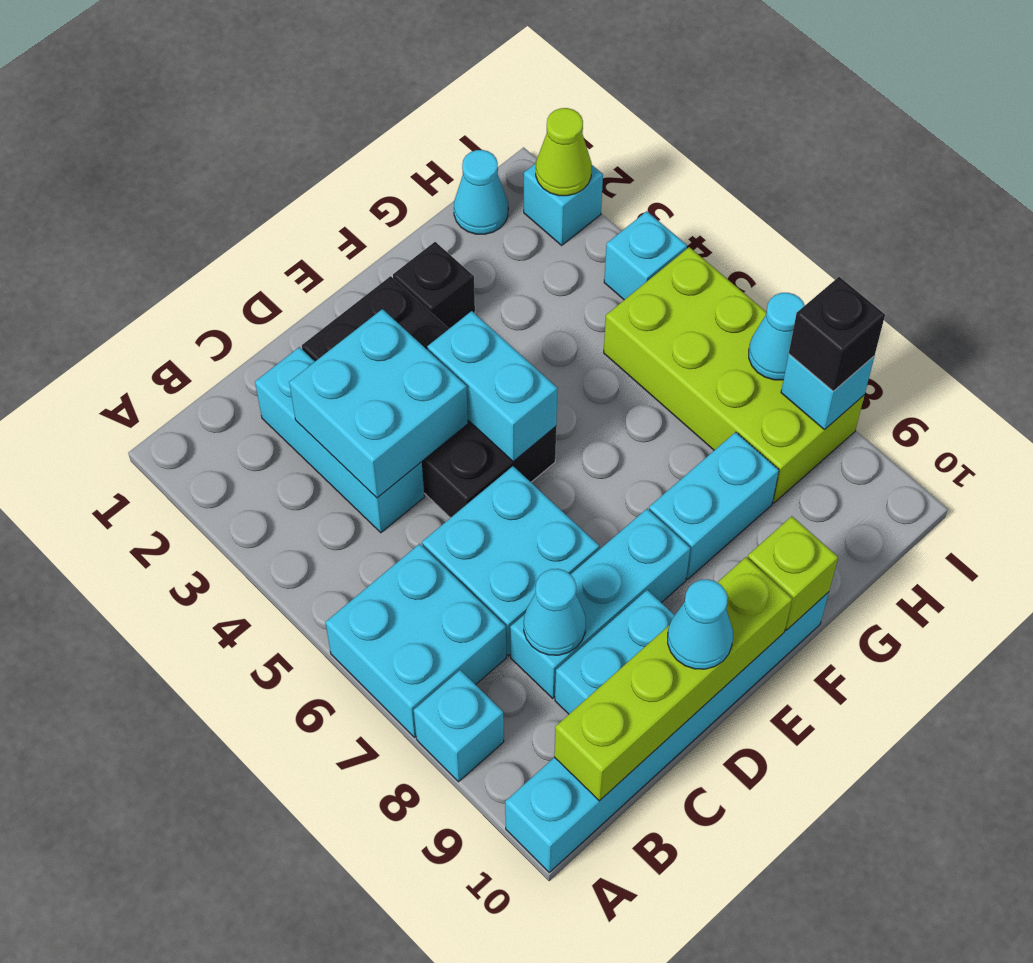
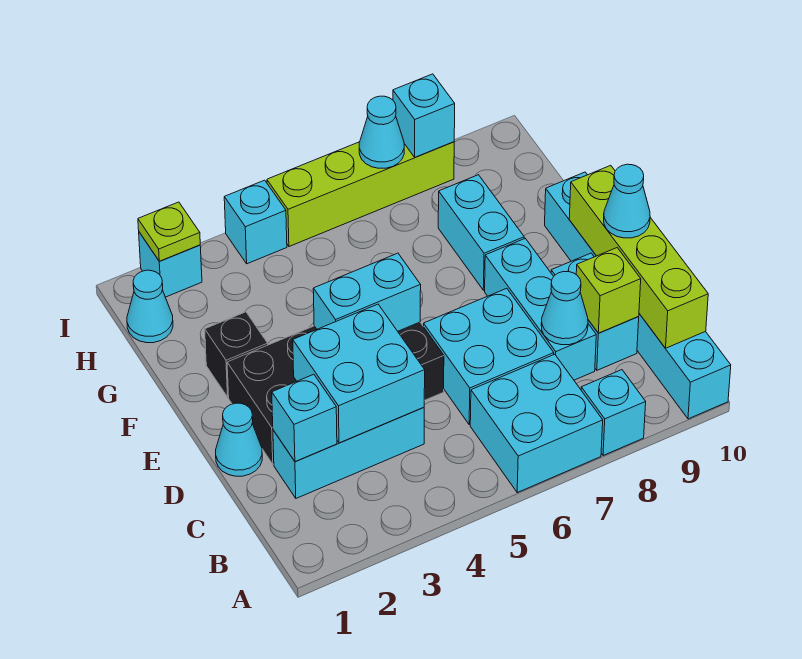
none -> cyan 1x1 brick [272,374,337,462]
none -> cyan 1x1 cone [216,403,262,476]
lime 1x1 brick [748,516,838,630] -> lime 1x1 brick moved to [576,248,641,333]
lime 2x4 brick [604,247,864,503] -> lime 1x4 brick [267,142,454,246]
lime 1x1 cone [536,108,592,196] -> lime 1x1 plate [138,202,200,261]
black 1x1 brick [789,277,885,391] -> none

